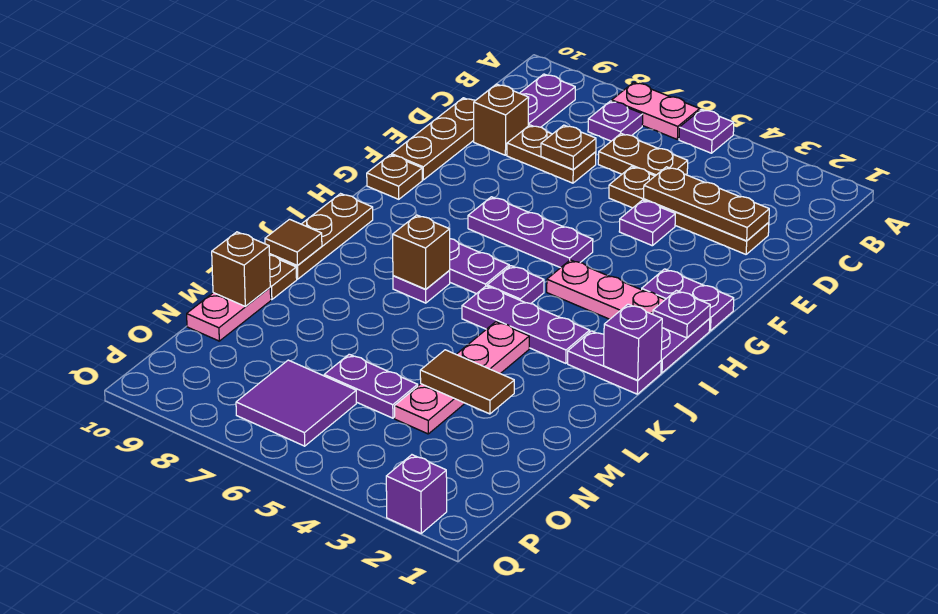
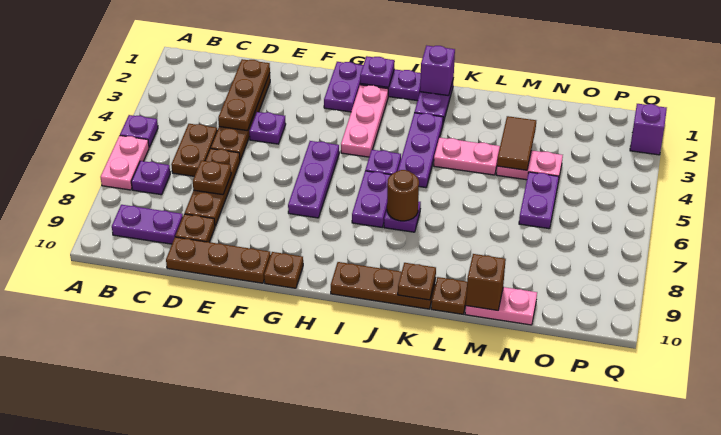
brown 1x2 plate [507,125,596,183] -> brown 1x3 plate [185,149,240,226]
brown 1x1 brick [474,84,529,155] -> brown 1x1 plate [175,214,215,242]
brown 1x1 brick [393,215,450,289] -> brown 1x1 round brick [387,170,419,221]
brown 1x1 tile [265,219,322,265] -> brown 1x1 plate [398,263,436,300]
purple 2x2 tile [236,360,356,446] -> none

